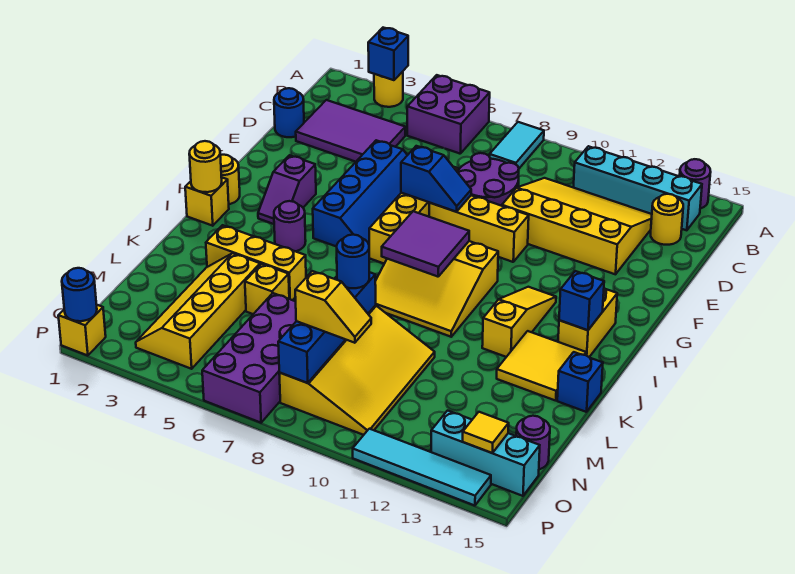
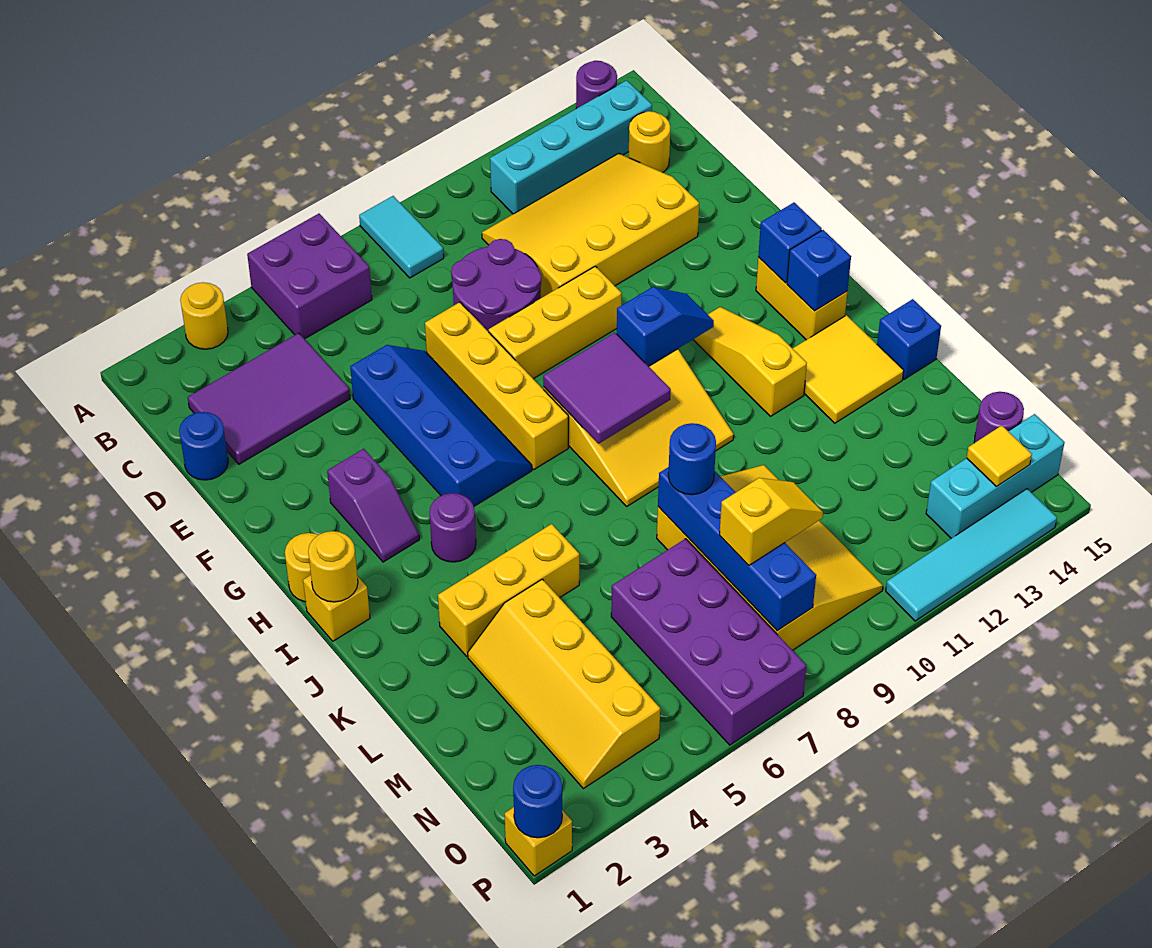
blue 1x1 brick [368,28,408,80] -> blue 1x1 brick moved to [758,203,822,283]
blue 1x2 slope [401,146,471,212] -> blue 1x2 slope moved to [617,287,714,366]
yellow 1x1 brick [245,264,289,314] -> none

